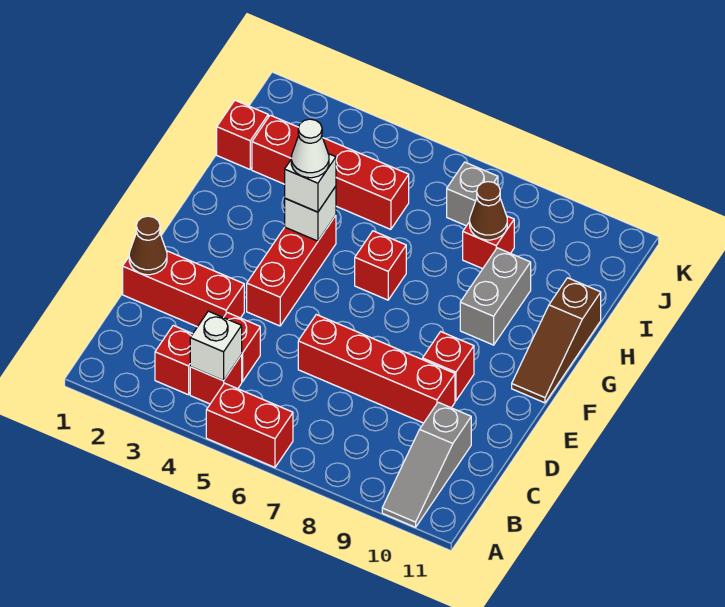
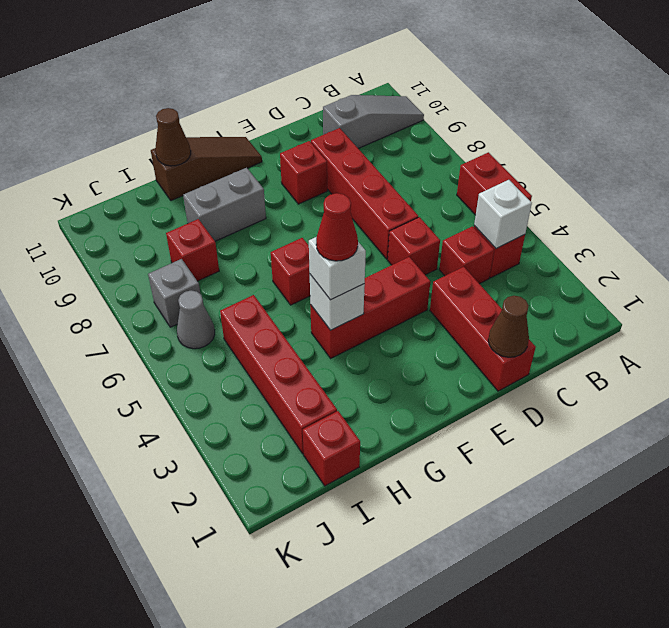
red 1x1 brick [155,325,192,395] -> red 1x1 brick moved to [388,217,440,275]
white 1x1 cone [291,119,329,178] -> red 1x1 cone [316,193,358,261]
brown 1x1 cone [470,182,507,240] -> brown 1x1 cone moved to [155,108,191,166]
none -> grey 1x1 cone [177,290,215,349]

